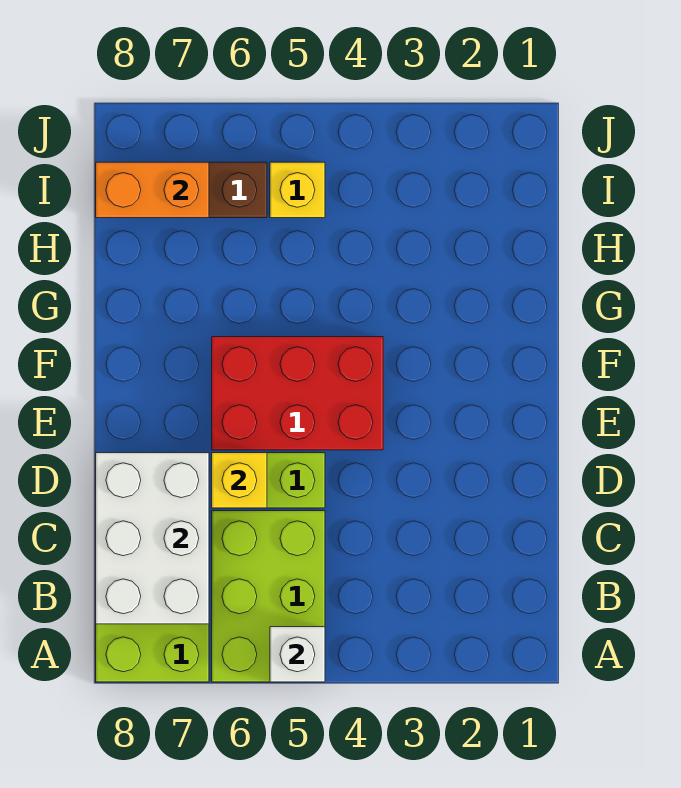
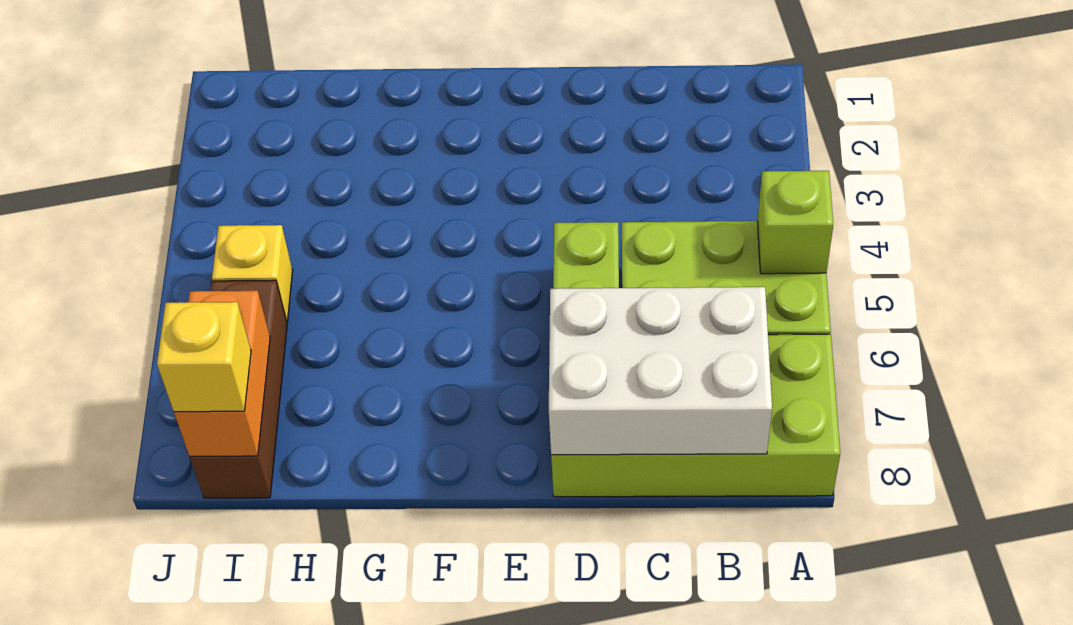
white 1x1 brick [270,627,325,682] -> lime 1x1 brick [757,171,833,274]
yellow 1x1 brick [212,453,267,508] -> yellow 1x1 brick moved to [157,302,251,412]
red 2x3 brick [212,337,383,450] -> none

